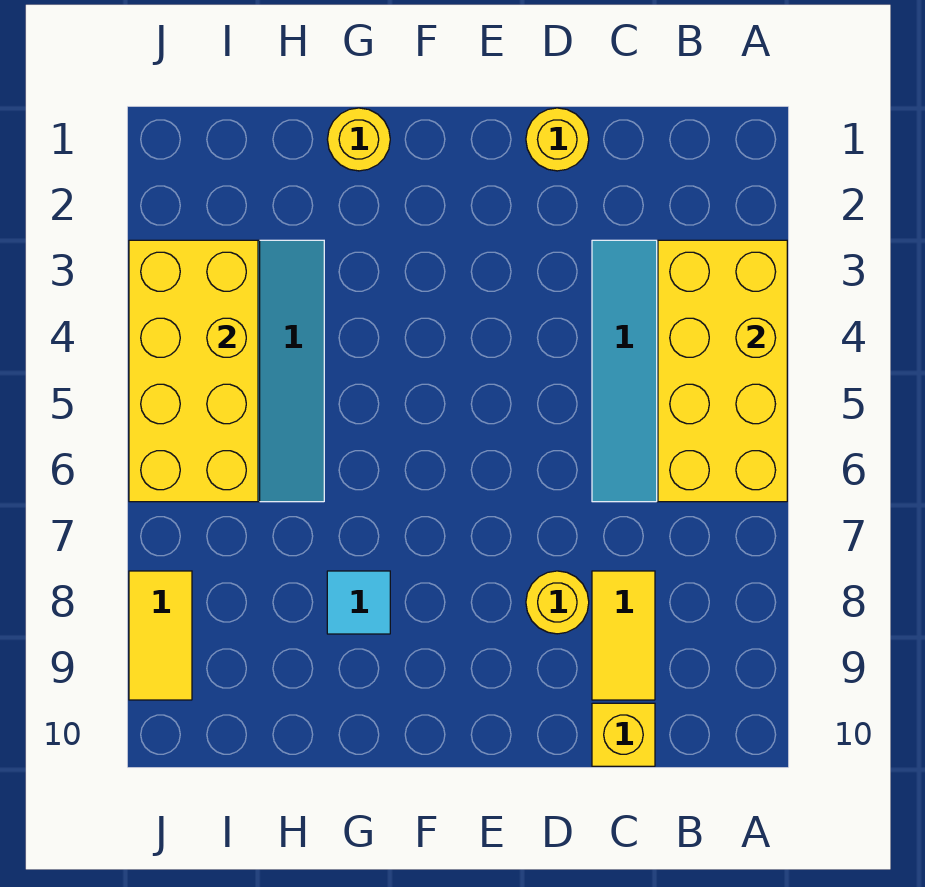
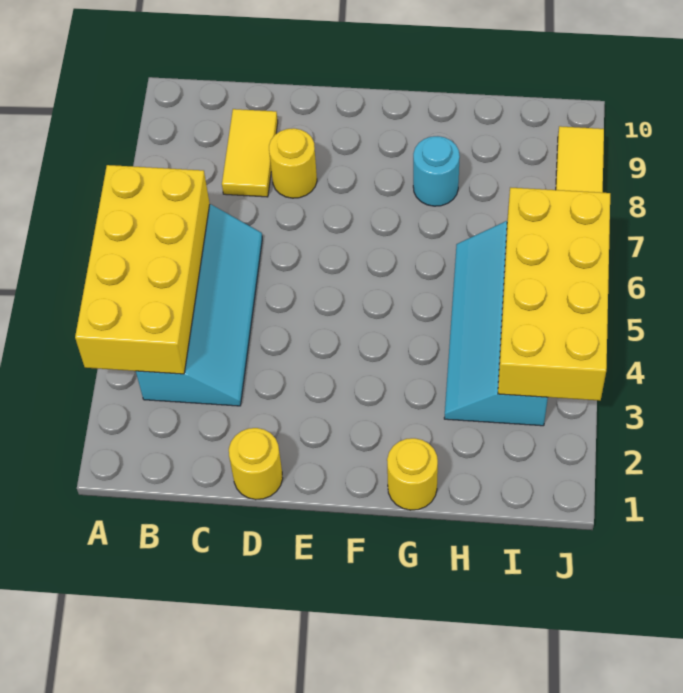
yellow 1x1 brick [592,703,655,766] -> none
cyan 1x1 tile [327,571,390,634] -> cyan 1x1 round brick [413,136,460,206]

